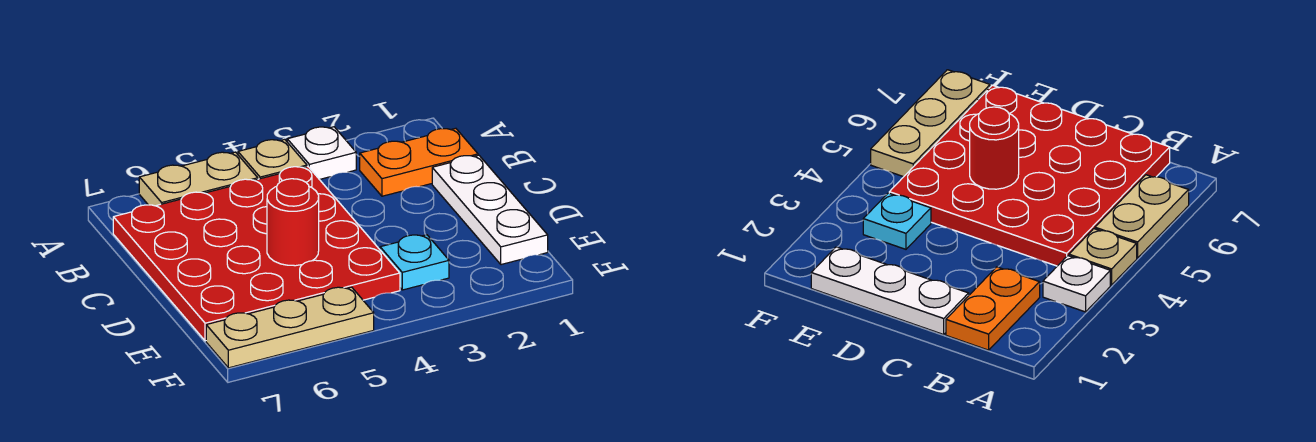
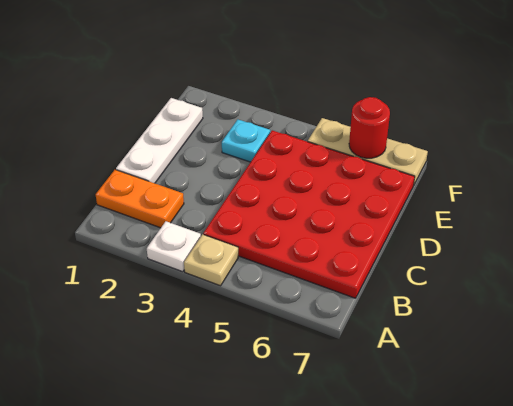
tan 1x2 plate [139,152,258,206] -> none
red 1x1 round brick [267,179,319,266] -> red 1x1 round brick moved to [349,97,390,158]

